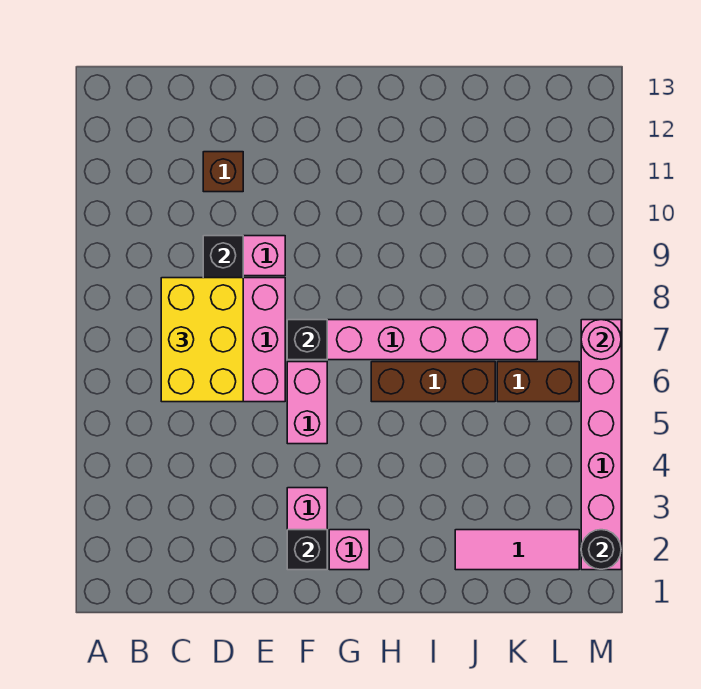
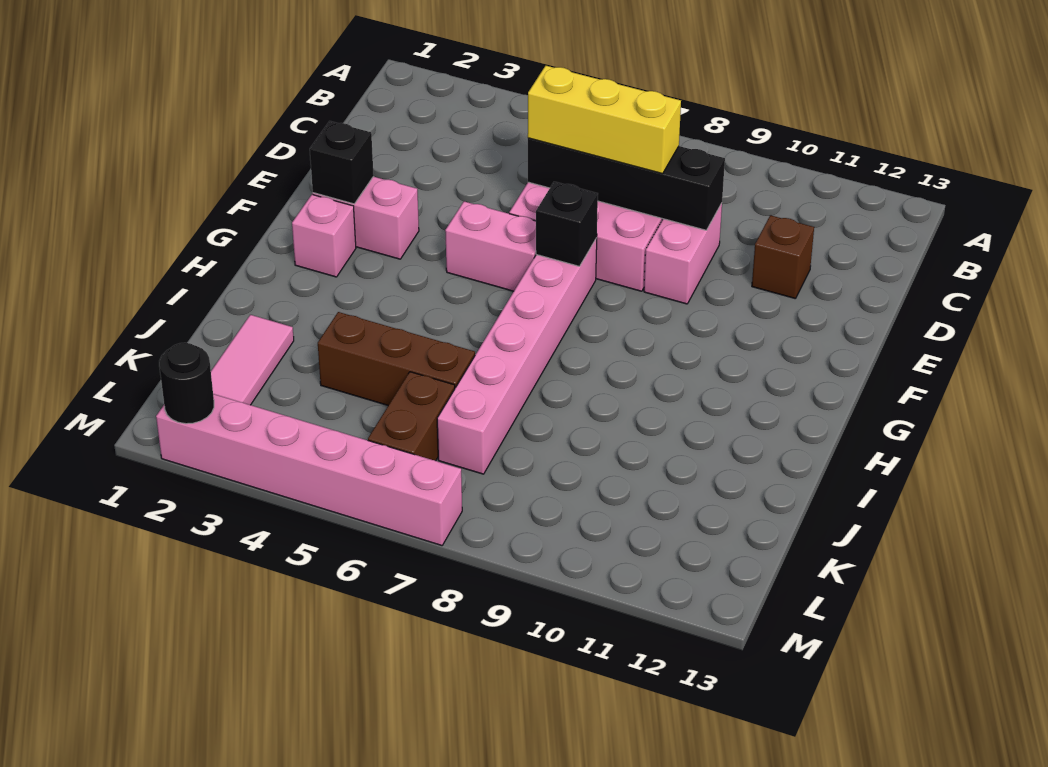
yellow 2x3 brick [161,278,243,402] -> yellow 1x3 brick [528,66,681,174]
brown 1x3 brick [371,362,495,402] -> brown 1x3 brick turned to [318,312,475,405]
pink 1x1 round brick [581,320,621,359] -> none

